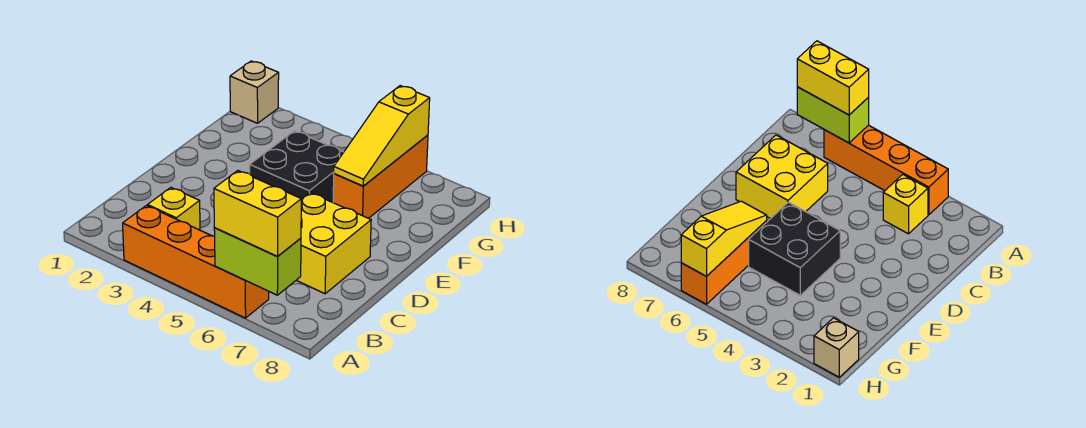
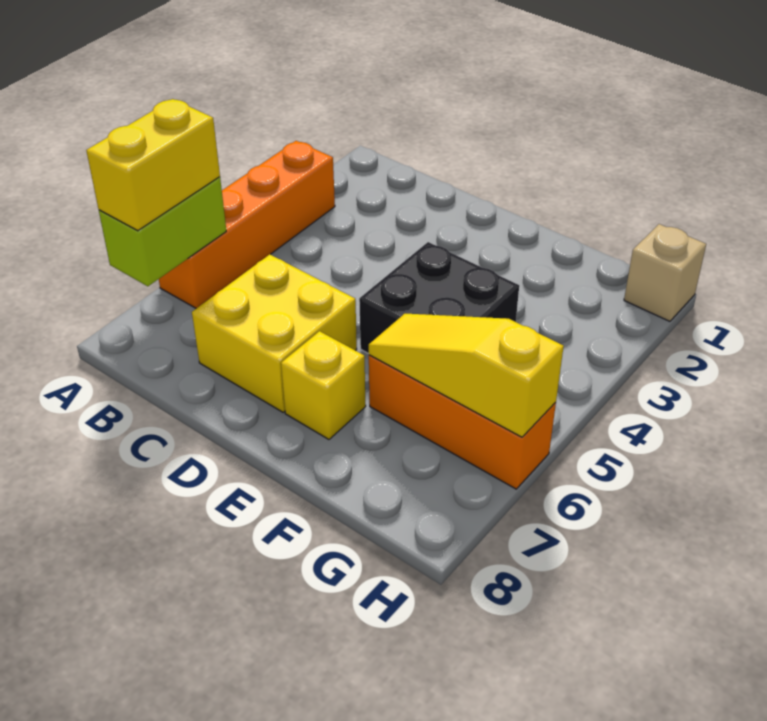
yellow 1x1 brick [148,188,200,230] -> yellow 1x1 brick moved to [281,331,366,439]

